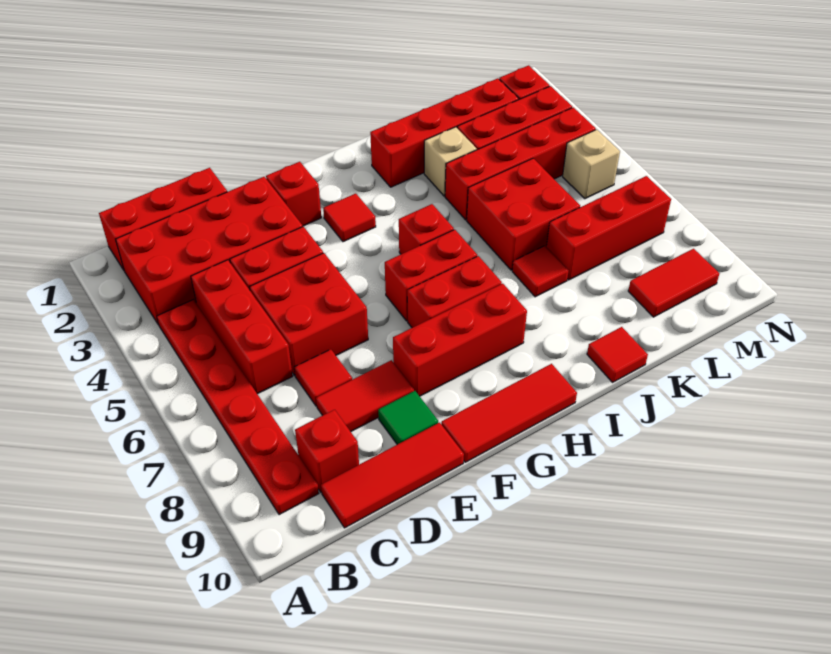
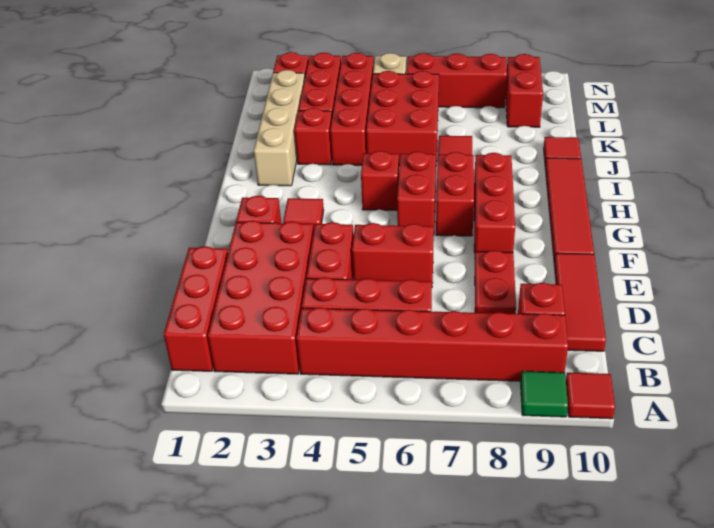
red 1x6 plate [157,299,319,515] -> red 1x6 brick [296,307,568,381]
red 2x2 brick [250,253,368,376] -> red 1x2 brick [352,223,434,283]
red 1x1 tile [294,349,352,406] -> red 1x1 tile moved to [566,373,615,419]
red 1x2 tile [316,360,414,432] -> red 1x2 plate [475,250,516,314]
green 1x1 tile [378,391,438,444] -> green 1x1 tile moved to [521,371,568,417]
red 1x3 tile [441,364,577,462] -> red 1x4 tile [545,158,594,263]
red 1x4 brick [370,78,519,187] -> tan 1x4 brick [254,70,305,186]
tan 1x1 brick [424,127,477,196] -> red 1x1 brick [295,108,332,165]
red 2x2 brick [467,158,580,270] -> red 2x3 brick [366,71,439,166]
red 1x3 brick [547,176,671,280] -> red 1x3 brick turned to [407,53,507,108]
red 1x2 tile [628,249,719,317] -> red 1x2 brick [506,54,543,127]

